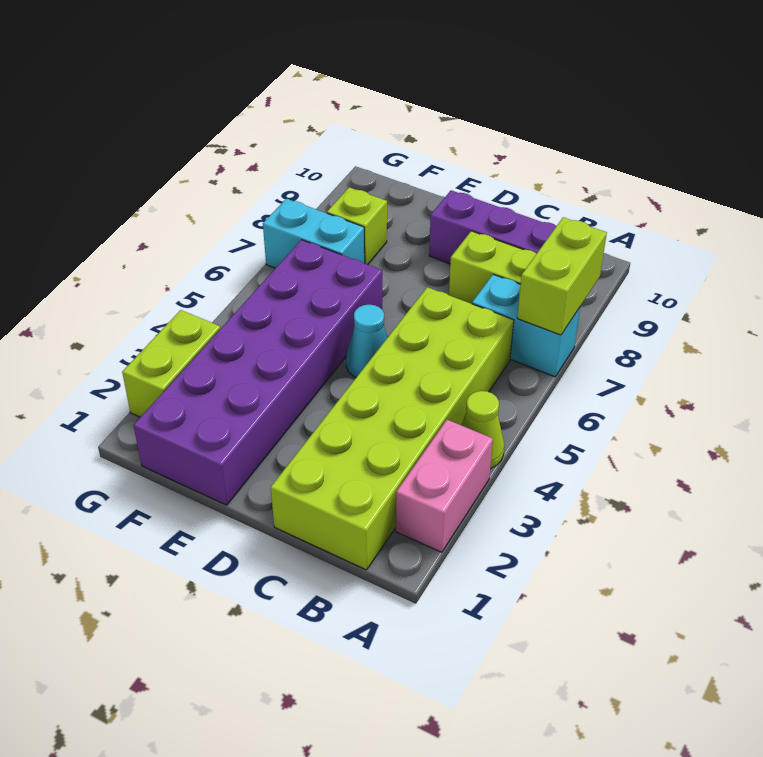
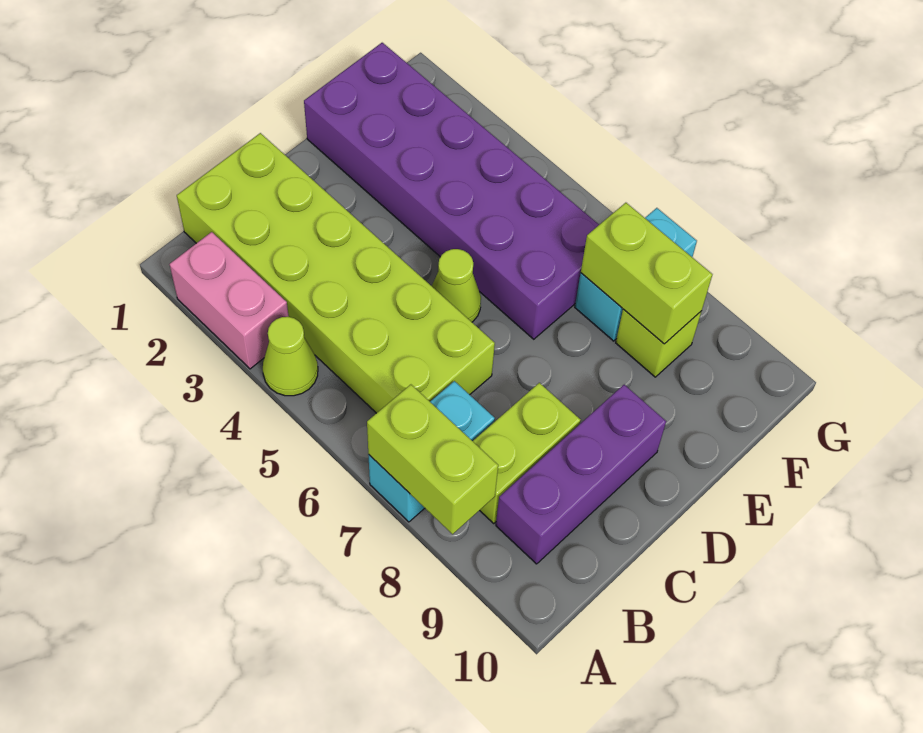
cyan 1x1 cone [346,305,387,377] -> lime 1x1 cone [432,249,481,322]
lime 1x2 brick [122,310,221,417] -> lime 1x2 brick moved to [581,203,712,344]

